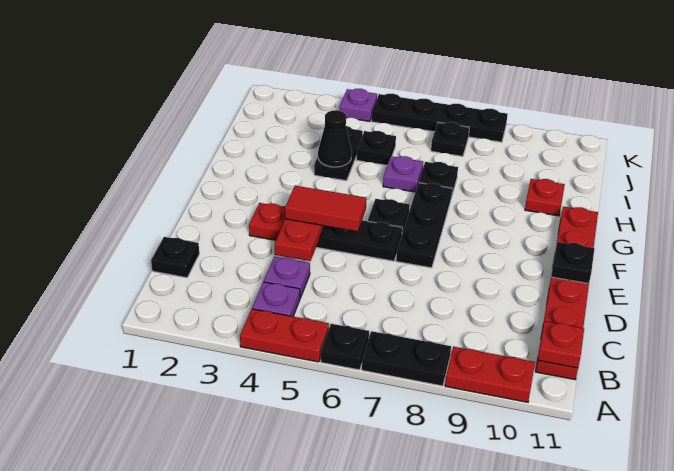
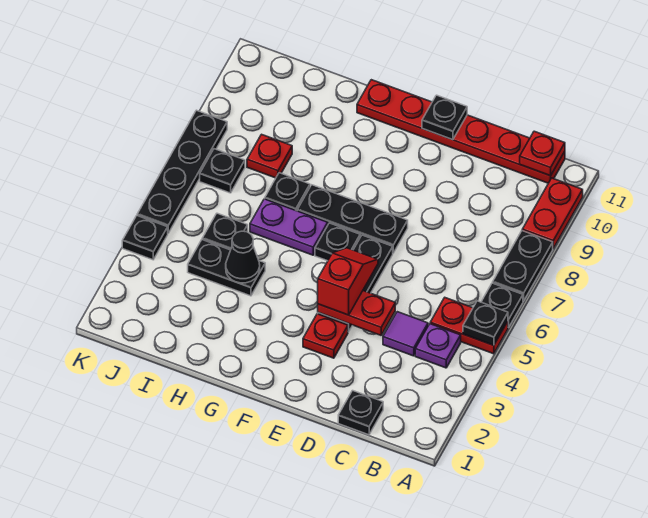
red 1x2 plate [240,309,329,362] -> red 1x2 plate turned to [430,298,508,354]
none -> black 1x1 plate [463,301,508,345]
purple 1x1 plate [264,257,310,298] -> purple 1x1 tile [383,312,428,356]
red 1x2 tile [285,186,367,231] -> red 1x2 slope [318,248,378,315]
purple 1x1 plate [383,156,423,192] -> purple 1x2 plate [250,199,328,255]
red 1x1 plate [525,179,565,216] -> red 1x1 plate moved to [247,134,292,178]
purple 1x1 plate [339,89,377,121] -> black 1x1 plate [122,216,168,260]

